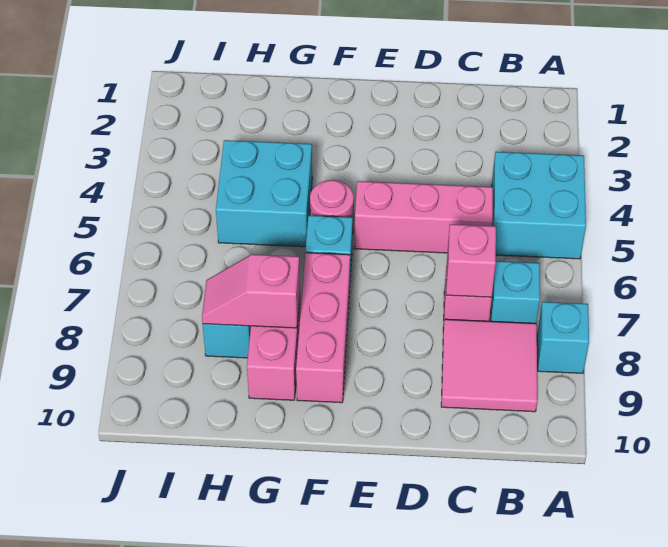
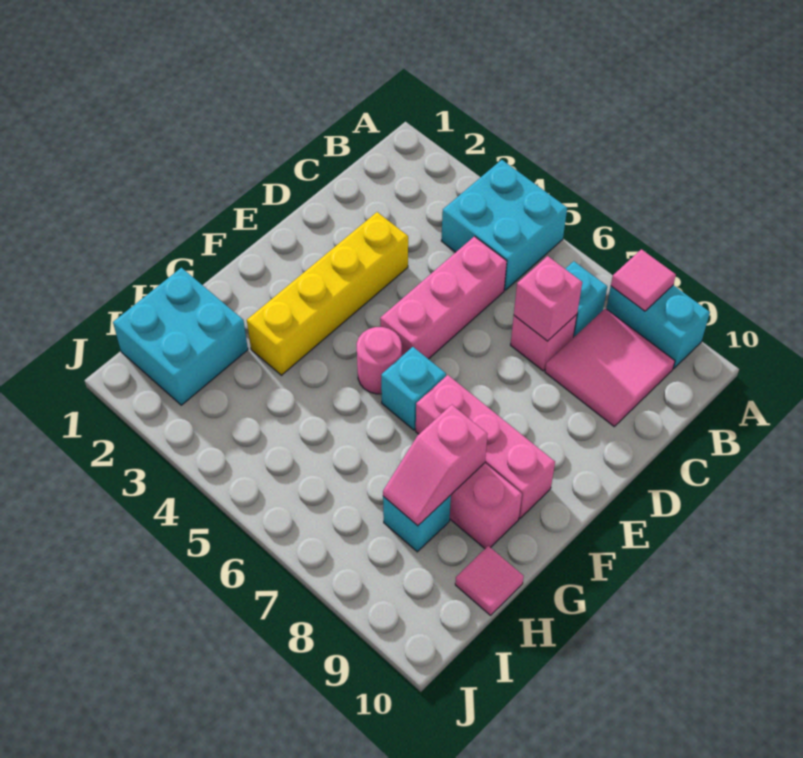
cyan 1x1 brick [537,302,589,373] -> cyan 1x2 brick [606,285,710,369]
none -> pink 1x1 tile [611,249,676,311]
none -> yellow 1x4 brick [247,212,408,375]
cyan 2x2 brick [216,140,312,247] -> cyan 2x2 brick moved to [113,268,248,405]
none -> pink 1x1 tile [455,546,524,615]

